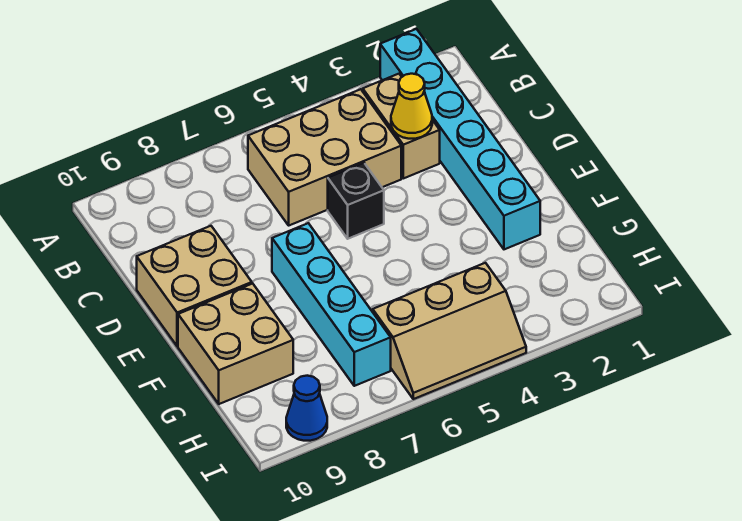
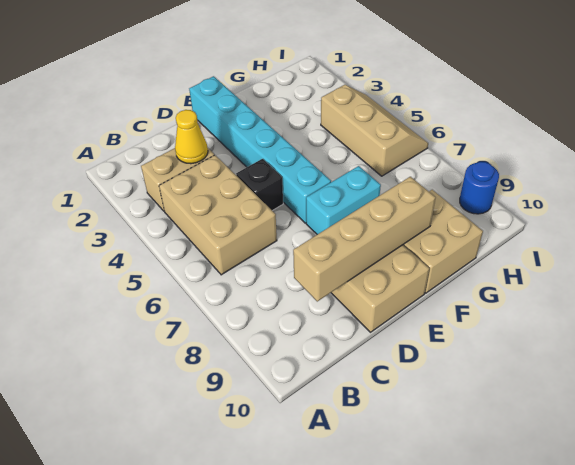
cyan 1x6 brick [380,29,540,249] -> cyan 1x6 brick turned to [189,76,331,223]
none -> tan 1x4 brick [293,177,436,301]
cyan 1x4 brick [272,223,391,386] -> cyan 1x2 brick [306,166,381,235]
blue 1x1 cone [286,376,327,441] -> blue 1x1 round brick [460,162,499,214]

